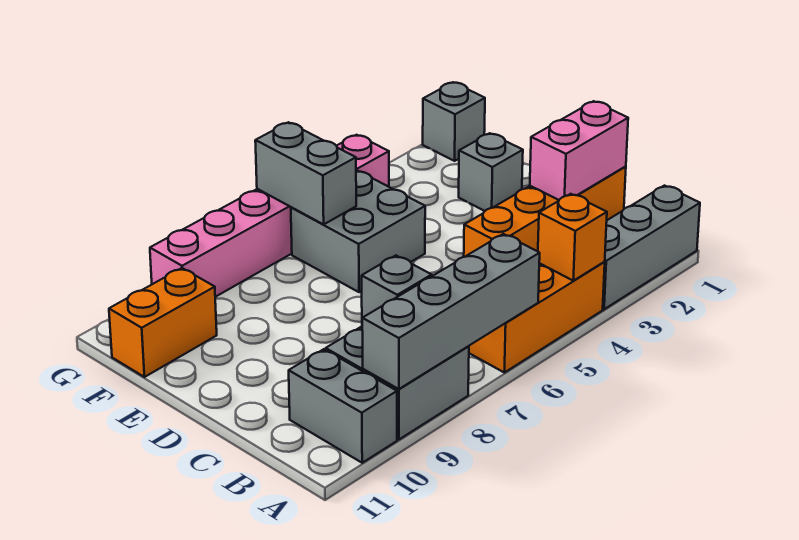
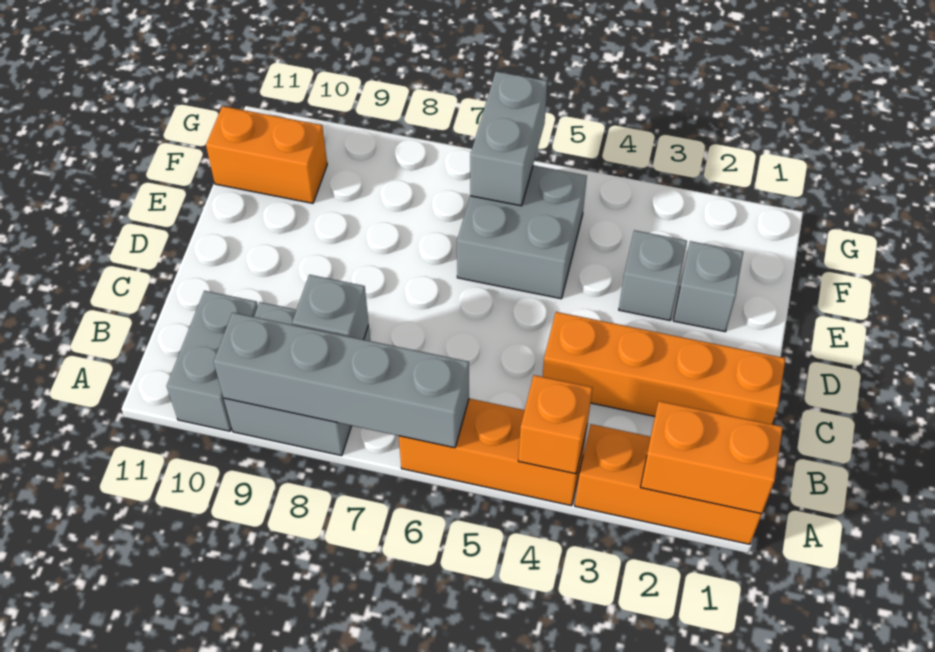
grey 1x3 brick [603,186,700,309] -> orange 1x3 brick [575,424,762,544]
none -> orange 1x2 brick [641,401,783,514]
pink 1x2 brick [530,101,628,200] -> none
grey 1x1 brick [423,83,485,161] -> grey 1x1 brick moved to [619,230,687,320]
pink 1x6 brick [150,135,389,297] -> none

